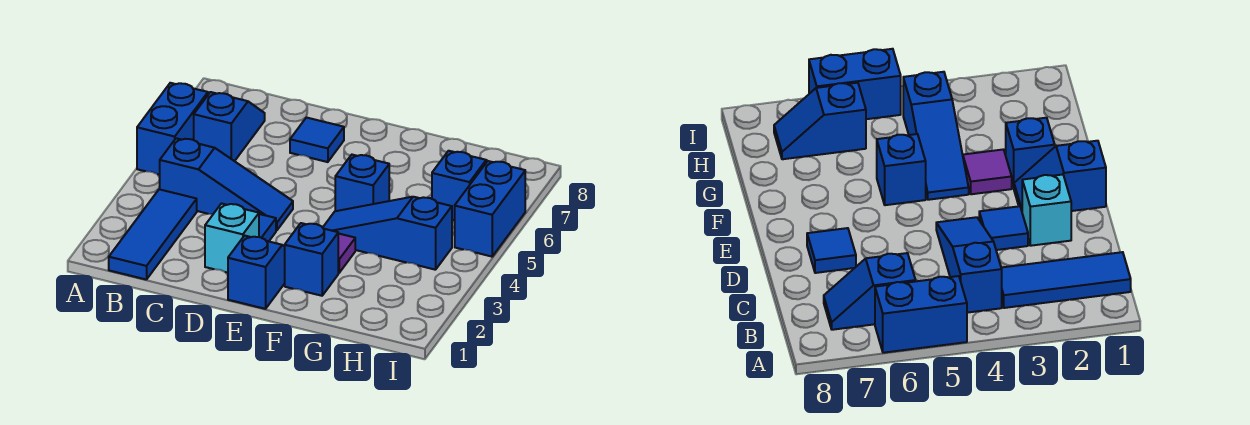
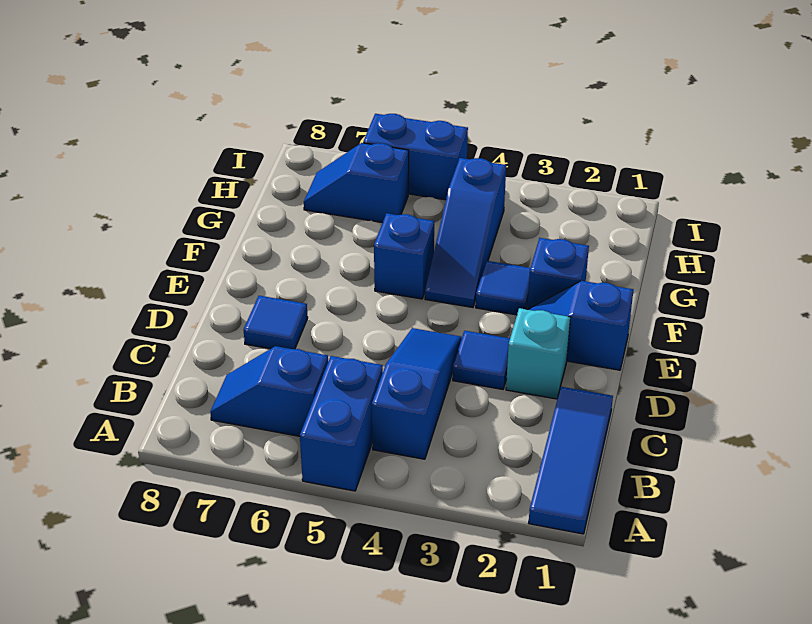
blue 1x2 brick [137,83,208,175] -> blue 1x2 brick turned to [300,356,383,491]
blue 1x3 tile [109,189,197,280] -> blue 1x3 tile turned to [529,387,613,534]
purple 1x1 tile [338,233,355,273] -> blue 1x1 tile [476,261,530,315]

